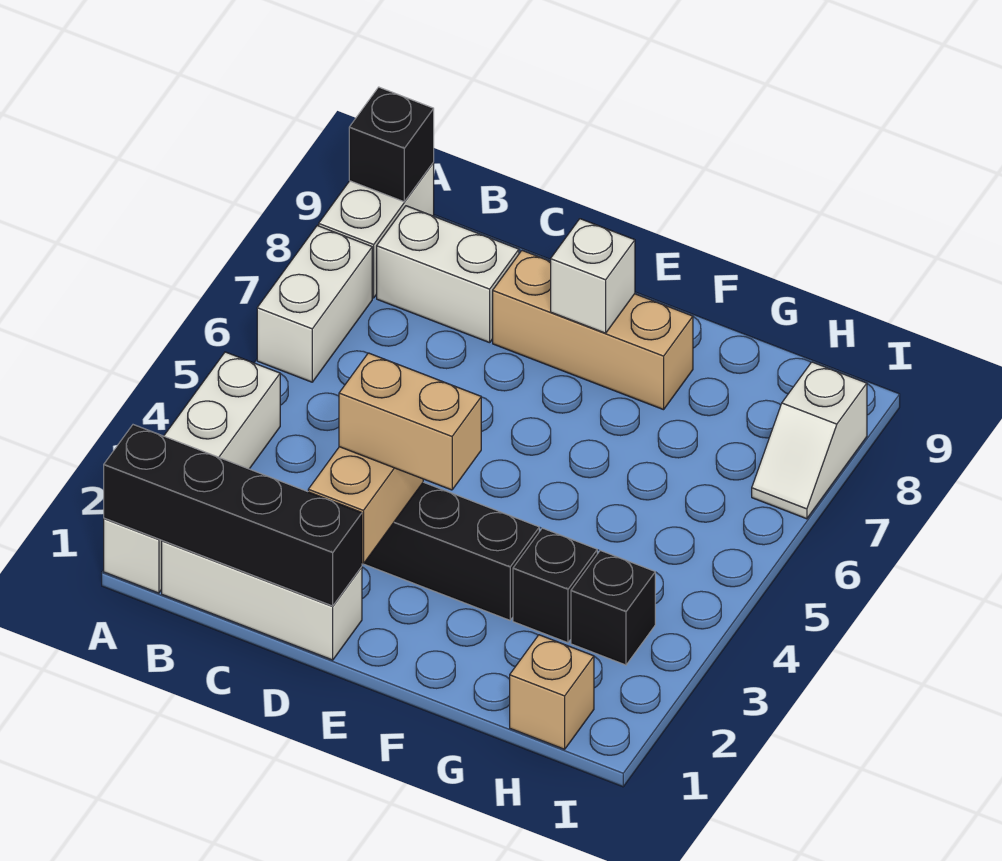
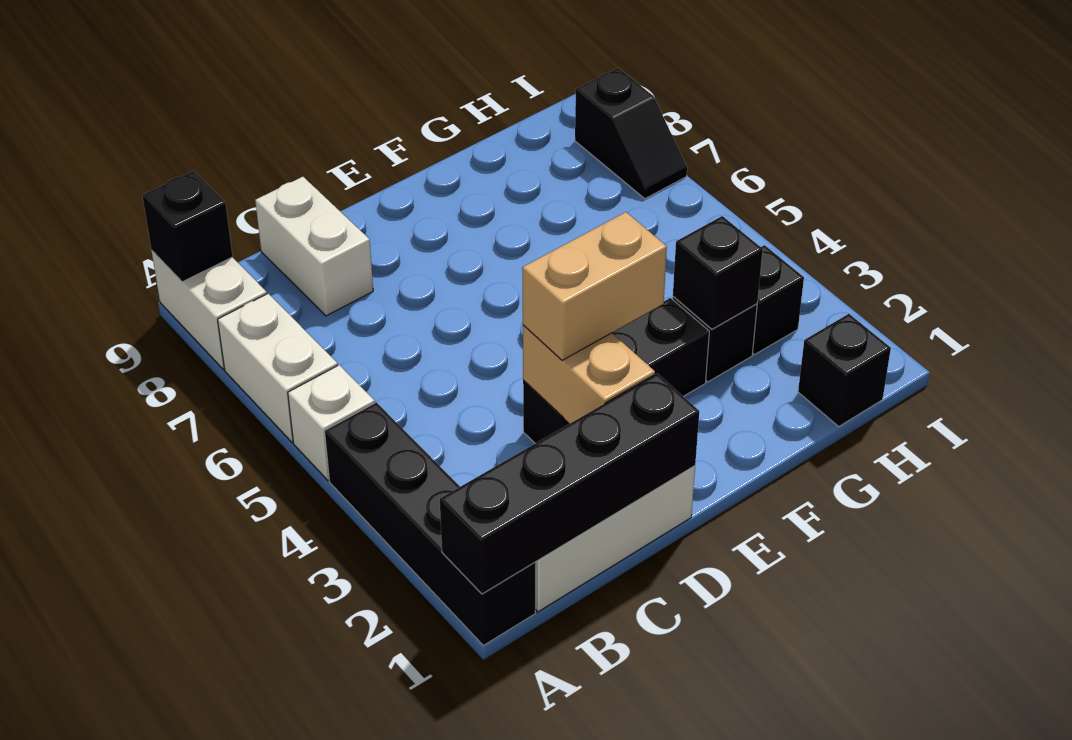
white 1x4 brick [104,352,280,593] -> black 1x4 brick [325,402,535,645]
white 1x2 brick [377,206,519,343] -> white 1x2 brick turned to [255,177,373,316]
tan 1x3 brick [493,251,693,410] -> none
white 1x1 brick [551,219,635,333] -> white 1x1 brick moved to [288,365,375,480]
none -> black 1x1 brick [673,216,763,329]
tan 1x1 brick [510,635,594,749] -> black 1x1 brick [798,314,891,426]
white 1x2 slope [752,362,867,519] -> black 1x2 slope [575,68,687,199]

